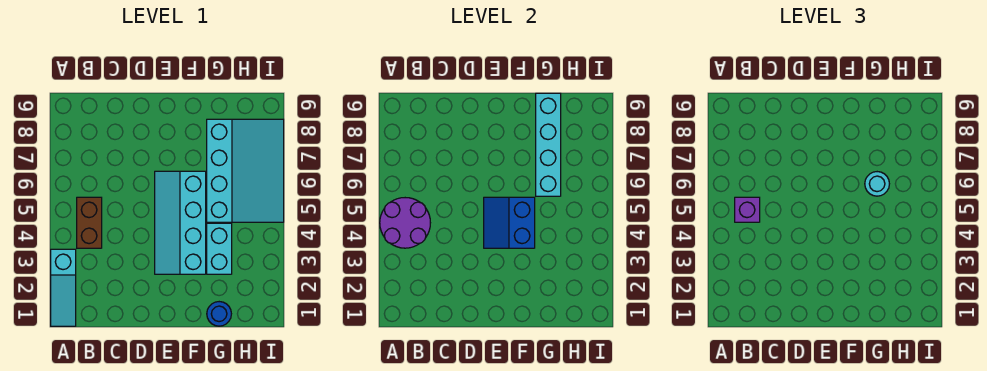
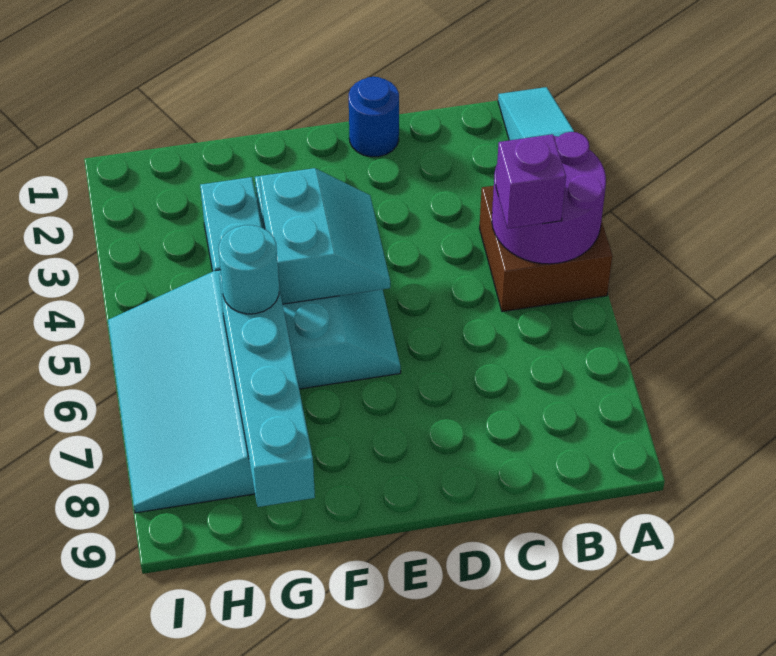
brown 1x2 brick [77,197,102,248] -> brown 2x2 brick [479,186,612,312]
blue 2x2 slope [484,197,535,248] -> cyan 2x2 slope [260,168,390,304]
blue 1x1 round brick [207,302,231,326] -> blue 1x1 round brick moved to [349,77,399,157]

